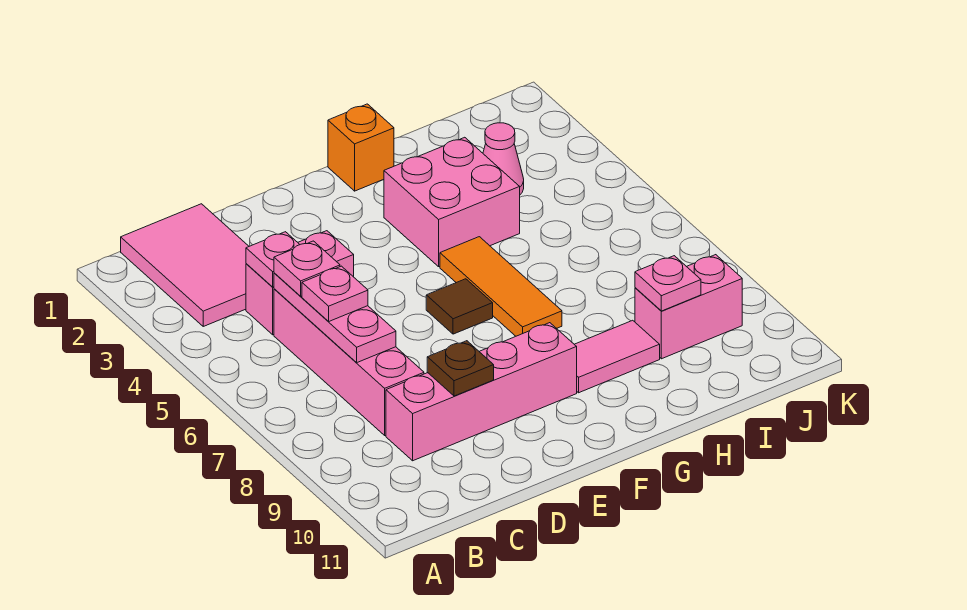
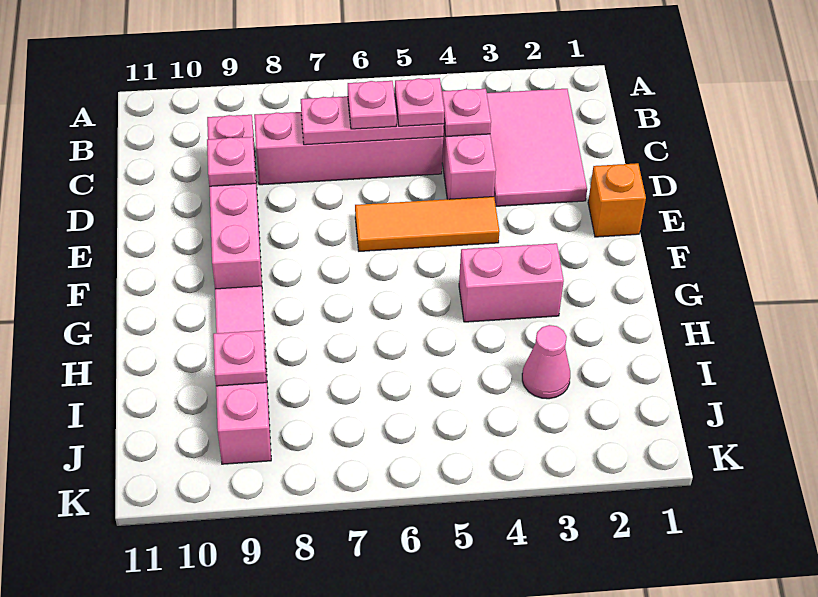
pink 2x3 tile [121,204,249,326] -> pink 2x3 tile turned to [487,89,587,206]
brown 1x1 plate [427,341,494,396] -> pink 1x1 plate [207,137,256,186]
brown 1x1 tile [426,279,493,334] -> none
orange 1x1 brick [328,104,394,191] -> orange 1x1 brick moved to [588,163,646,237]
pink 2x2 brick [384,137,520,267] -> pink 1x2 brick [459,243,564,322]
orange 1x3 tile [440,237,562,336] -> orange 1x3 tile moved to [355,197,500,251]

